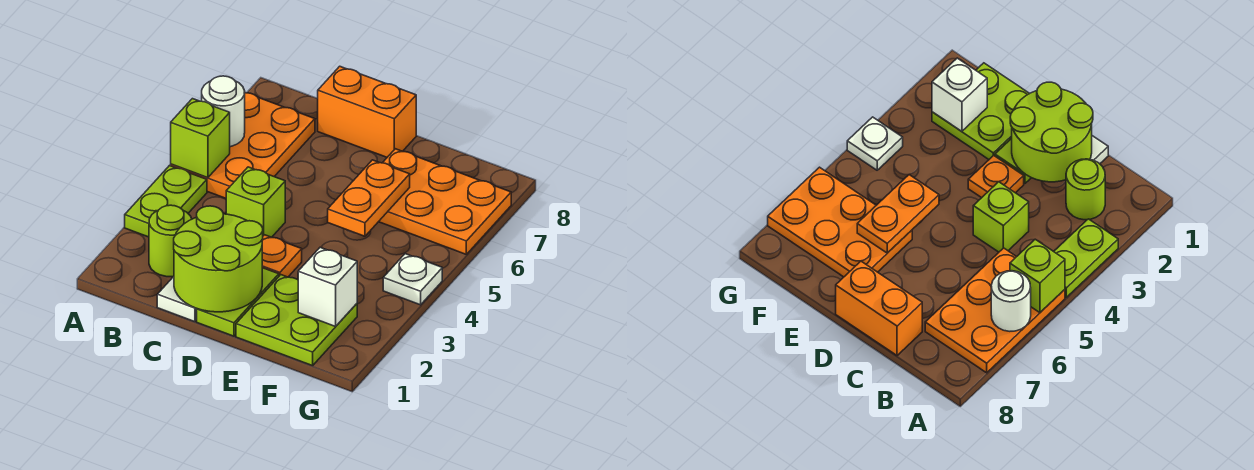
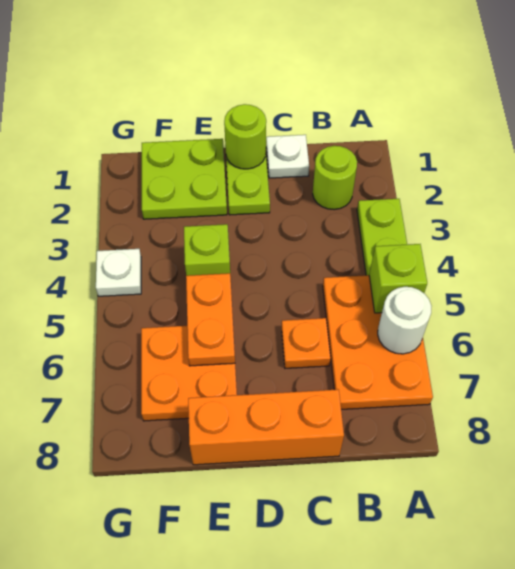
lime 2x2 round brick [174,206,263,312] -> lime 1x1 round brick [224,104,266,169]
lime 1x1 brick [226,167,285,237] -> lime 1x1 brick moved to [184,224,230,276]
orange 1x2 brick [318,66,416,157] -> orange 1x3 brick [188,389,344,465]
orange 1x1 plate [262,235,302,277] -> orange 1x1 plate moved to [282,318,331,368]
orange 2x3 plate [379,149,511,254] -> orange 2x2 plate [141,326,237,421]
white 1x1 brick [298,247,357,327] -> none

